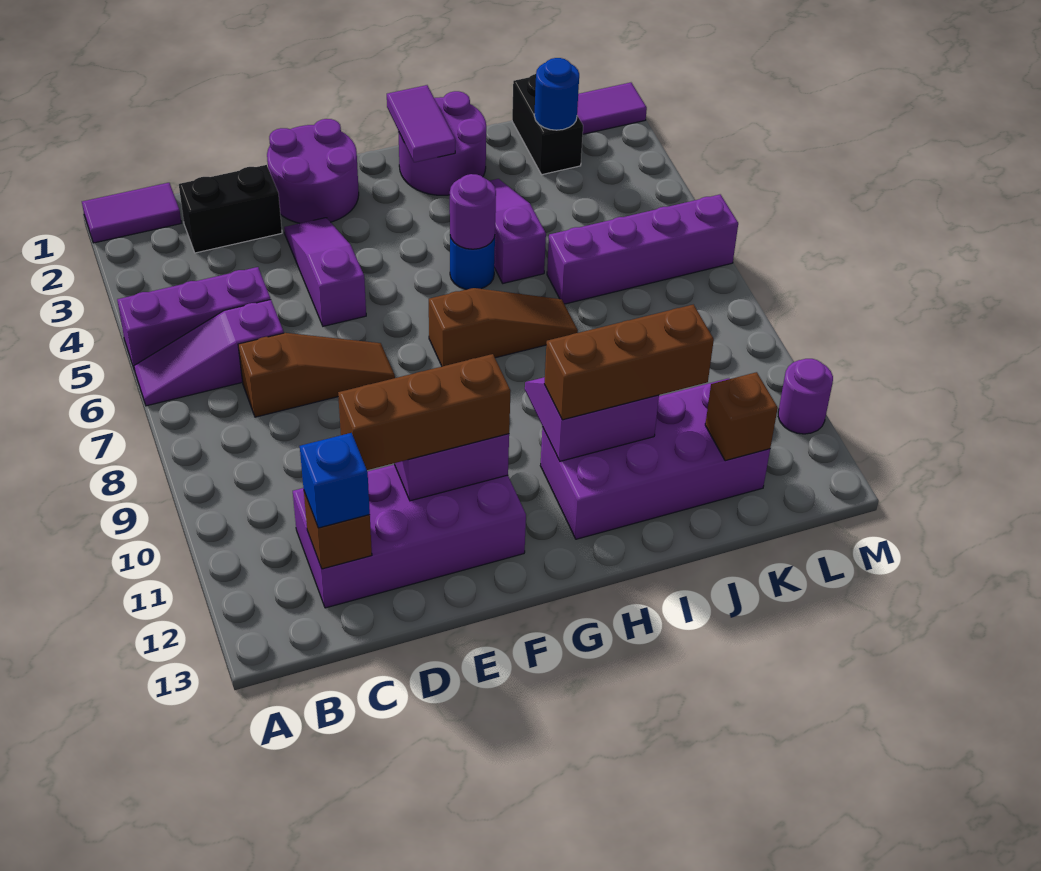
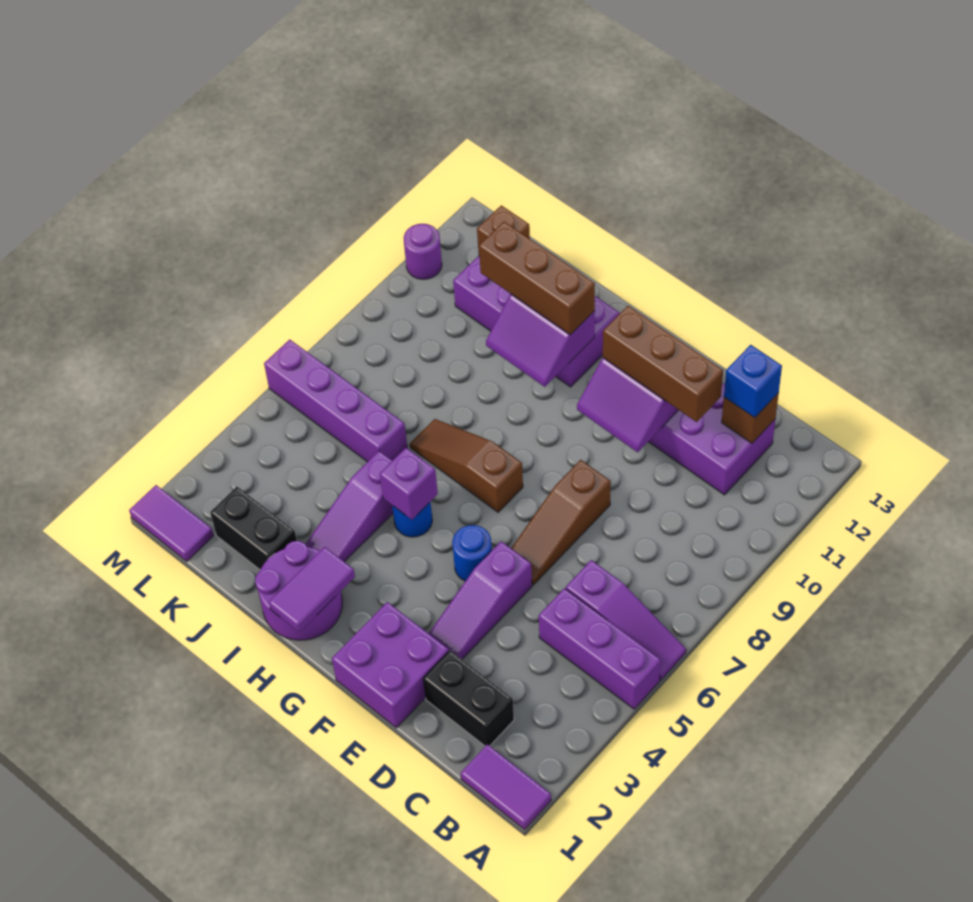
brown 1x3 slope [238,333,395,417] -> brown 1x3 slope turned to [511,460,611,585]
purple 2x2 round brick [267,119,359,223] -> purple 2x2 brick [332,602,449,728]
purple 1x1 round brick [450,174,496,249] -> purple 1x1 brick [380,448,438,520]
black 1x2 brick [512,74,583,175] -> black 1x2 brick turned to [210,487,297,570]
blue 1x1 round brick [534,58,579,130] -> blue 1x1 round brick moved to [452,525,492,581]

